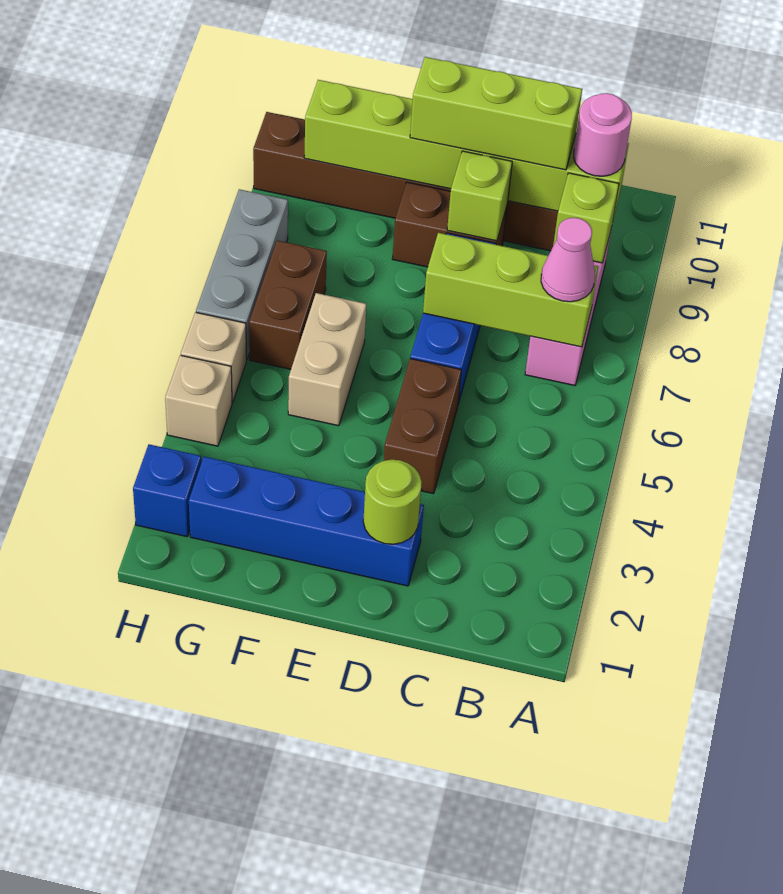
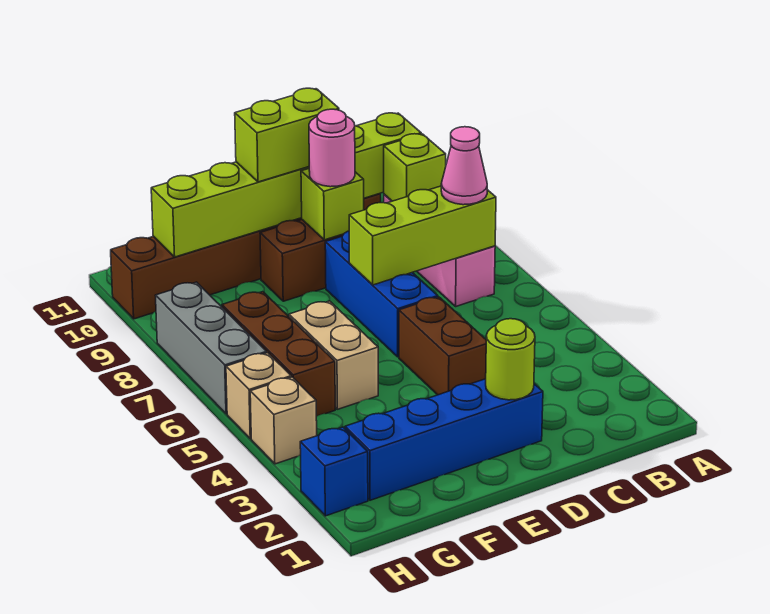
pink 1x1 round brick [574,93,632,176] -> pink 1x1 round brick moved to [309,109,355,187]
lime 1x3 brick [410,57,582,170] -> lime 1x2 brick [235,88,339,182]
brown 1x2 brick [249,241,327,369] -> brown 1x3 brick [222,292,335,417]

